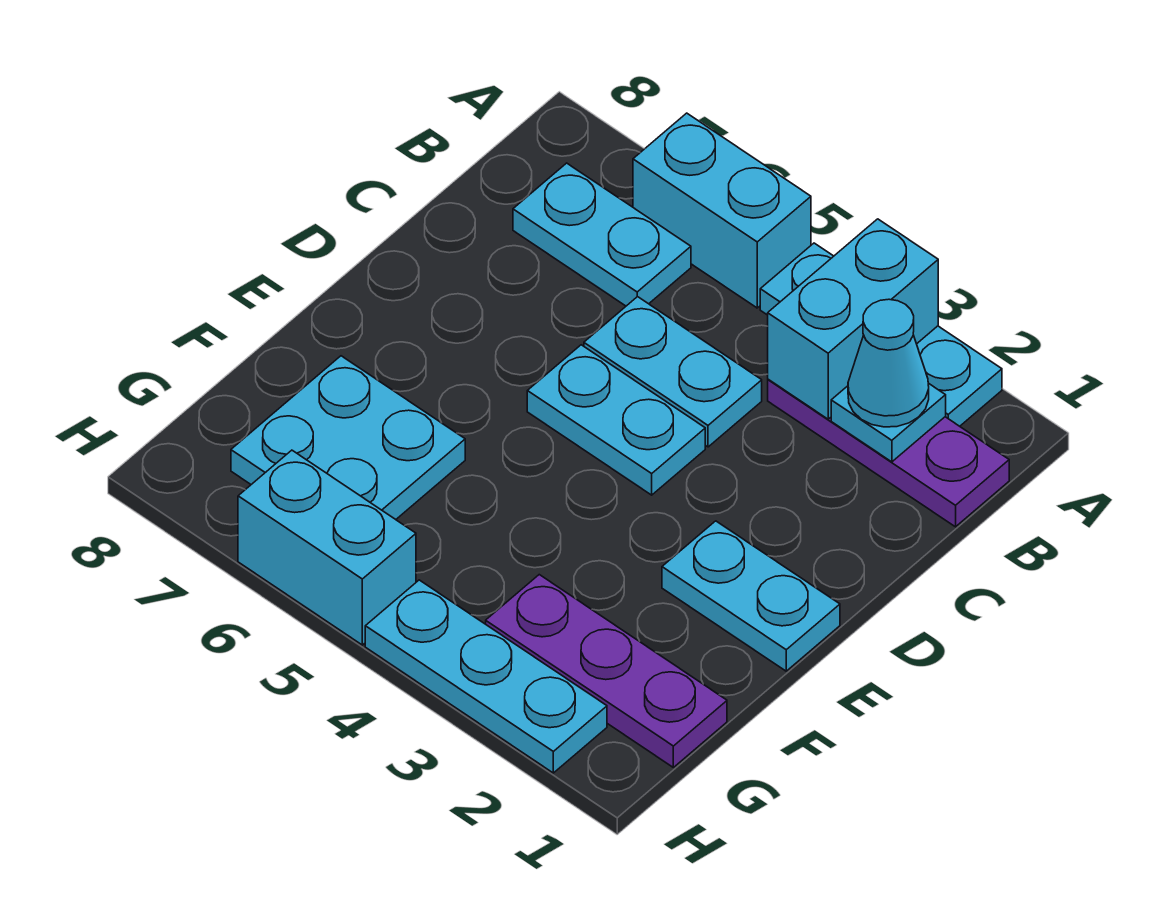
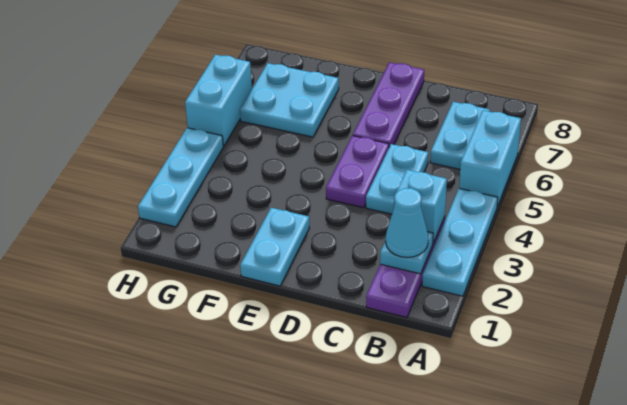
cyan 1x2 brick [768,219,938,419] -> cyan 1x1 brick [394,170,447,243]
cyan 1x2 plate [527,345,705,495] -> purple 1x2 plate [326,136,389,208]
purple 1x3 plate [486,575,727,767] -> purple 1x3 plate moved to [353,62,424,147]

